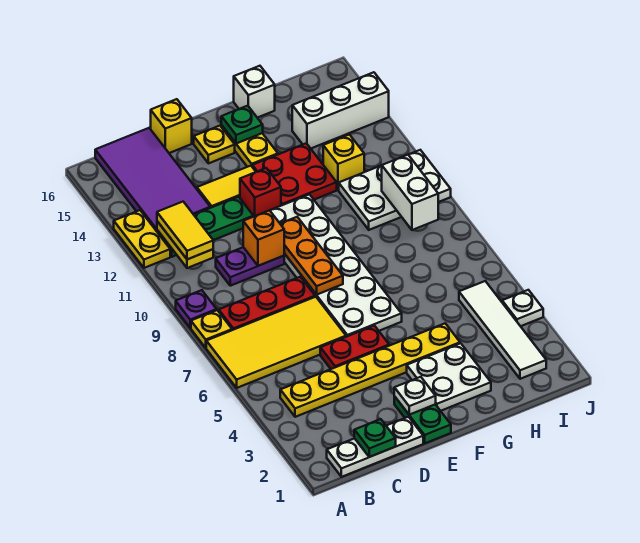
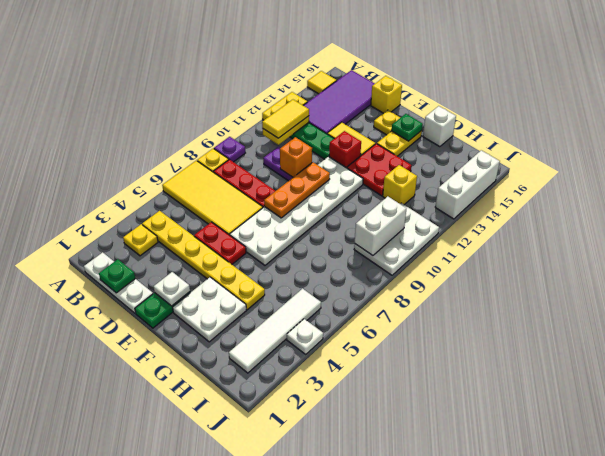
none -> yellow 1x1 tile [307,71,337,94]
none -> yellow 1x1 plate [123,224,158,256]
white 2x3 plate [339,150,451,230] -> white 2x3 plate turned to [354,203,439,275]
white 1x3 brick [292,72,389,148] -> white 1x3 brick turned to [435,150,500,219]

